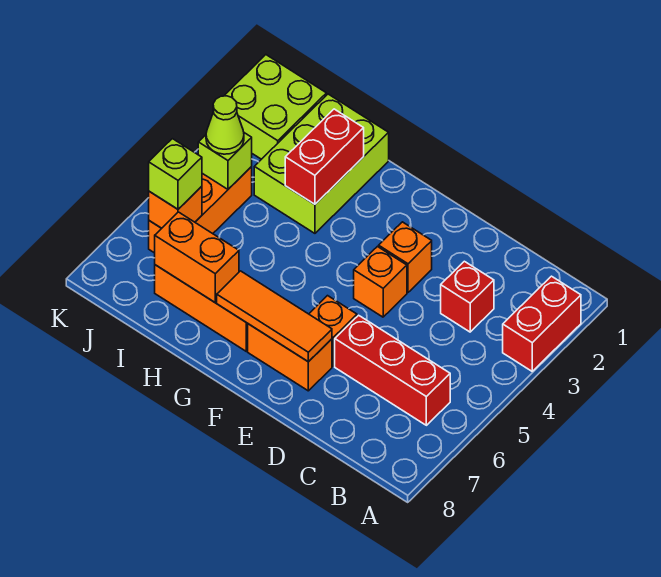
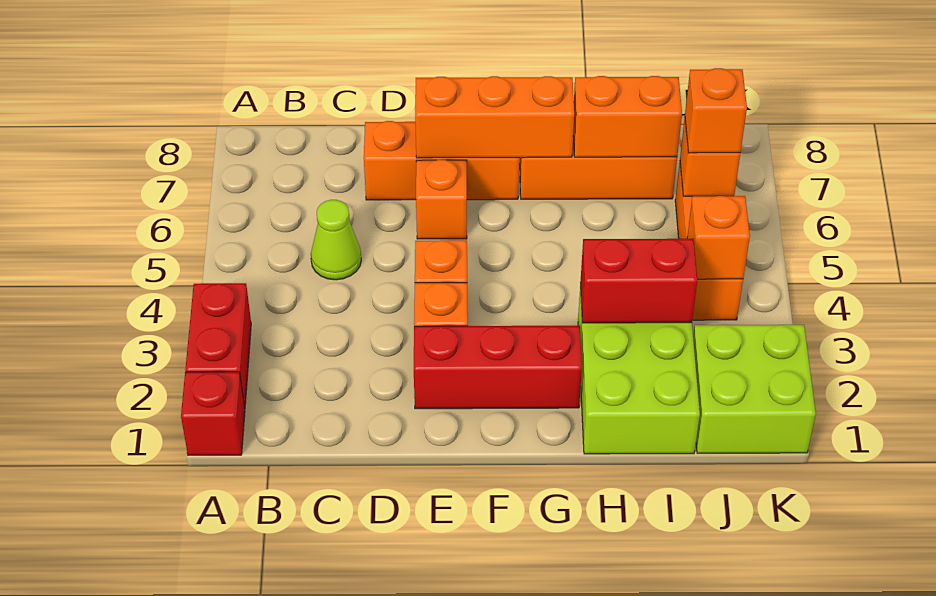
red 1x3 brick [335,315,450,425] -> red 1x3 brick moved to [414,326,582,409]
red 1x1 brick [441,261,494,332] -> red 1x1 brick moved to [181,372,245,455]
orange 1x2 brick [248,324,332,391] -> orange 1x3 brick [364,121,519,200]
orange 1x3 tile [217,271,332,362] -> orange 1x3 brick [415,76,574,158]
red 1x2 brick [285,109,364,204] -> red 1x2 brick turned to [580,239,698,323]
lime 1x1 brick [198,133,252,189] -> orange 1x1 brick [687,196,750,279]
lime 1x1 cone [206,96,244,154] -> lime 1x1 cone moved to [311,200,361,280]
lime 1x1 brick [149,139,202,209] -> orange 1x1 brick [685,68,747,153]

